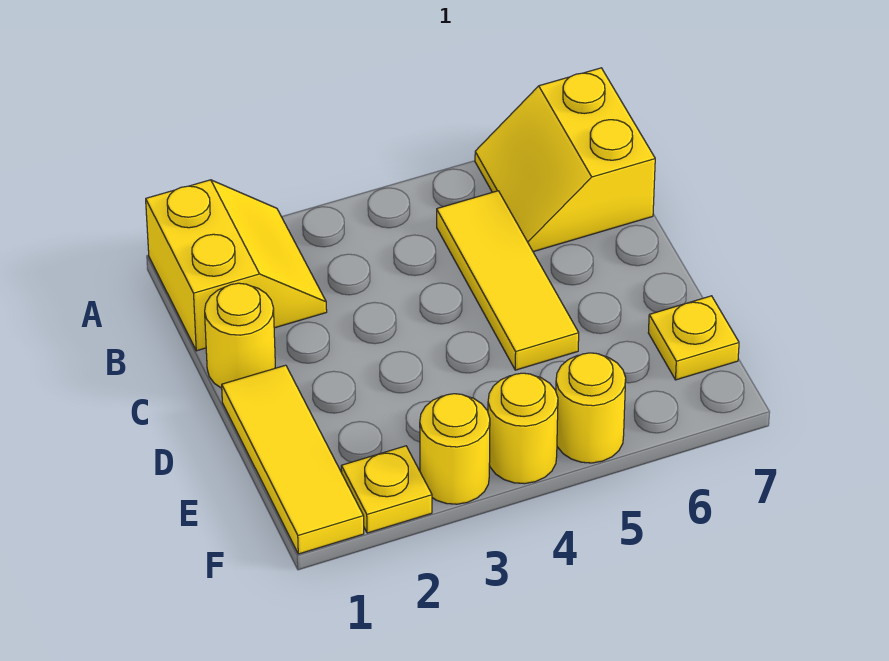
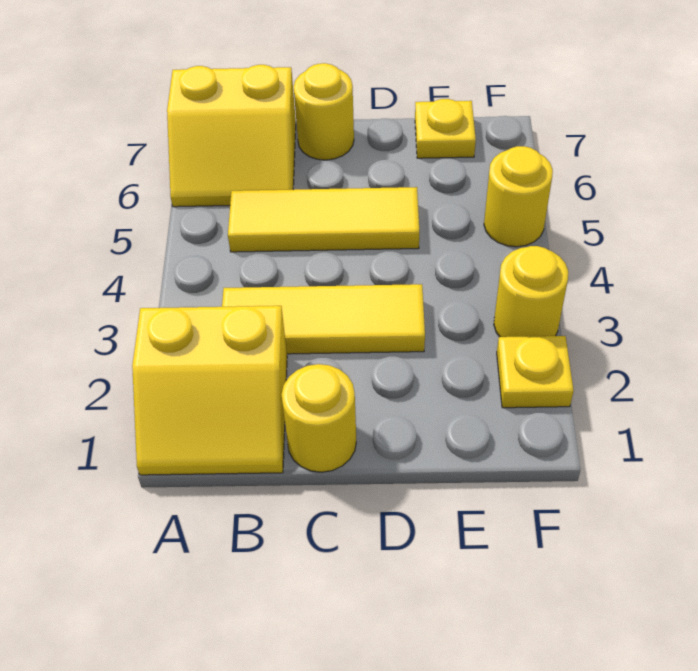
yellow 2x2 slope [146,180,327,351] -> yellow 2x2 slope turned to [132,306,287,475]
yellow 1x3 tile [222,365,364,554] -> yellow 1x3 tile moved to [222,284,425,354]
yellow 1x1 round brick [488,373,558,484] -> yellow 1x1 round brick moved to [294,63,354,160]

